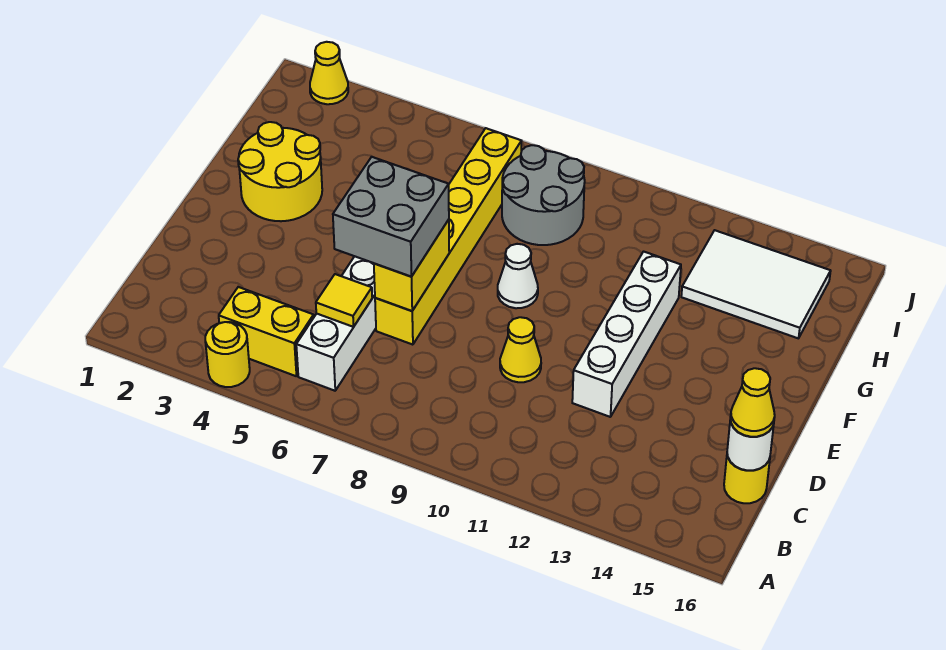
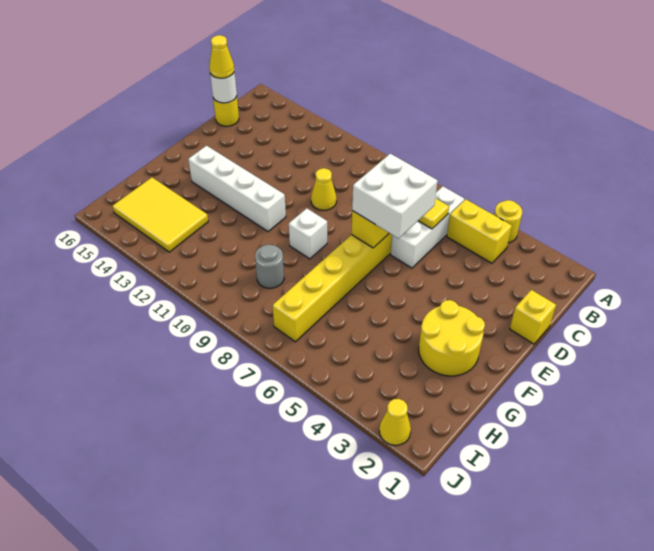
none -> yellow 1x1 brick [510,290,556,344]
grey 2x2 brick [333,157,449,277] -> white 2x2 brick [352,154,438,238]
white 1x4 brick [572,252,681,417] -> white 1x4 brick turned to [188,146,286,232]
white 1x1 cone [498,244,538,308] -> white 1x1 brick [289,208,327,259]
grey 2x2 round brick [502,145,585,245] -> grey 1x1 round brick [255,245,284,288]
white 2x3 tile [681,230,831,338] -> yellow 2x3 tile [112,177,208,252]

